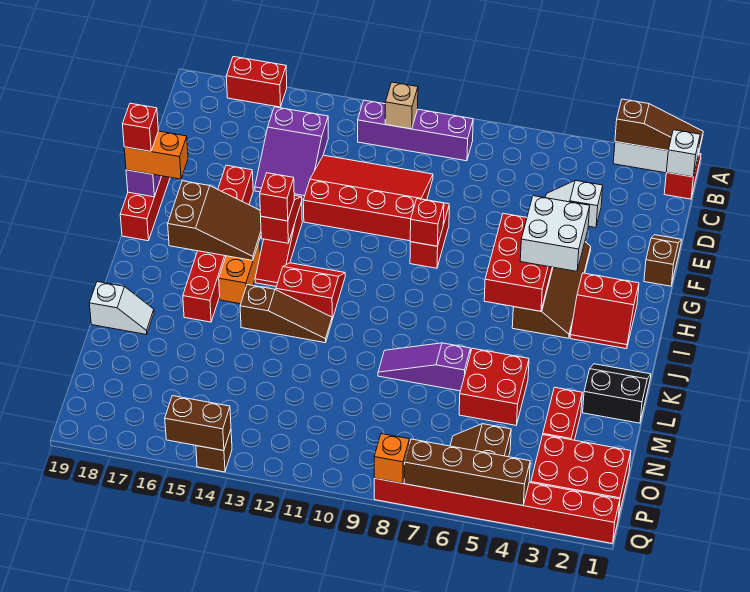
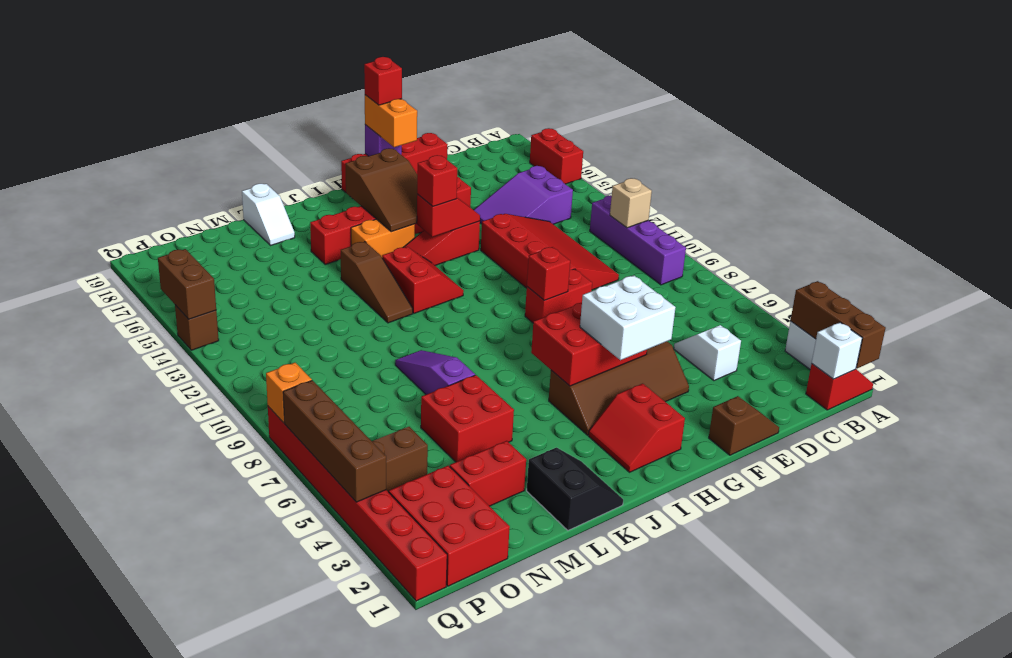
brown 1x3 slope [615,99,703,155] -> brown 1x3 brick [791,281,886,368]

